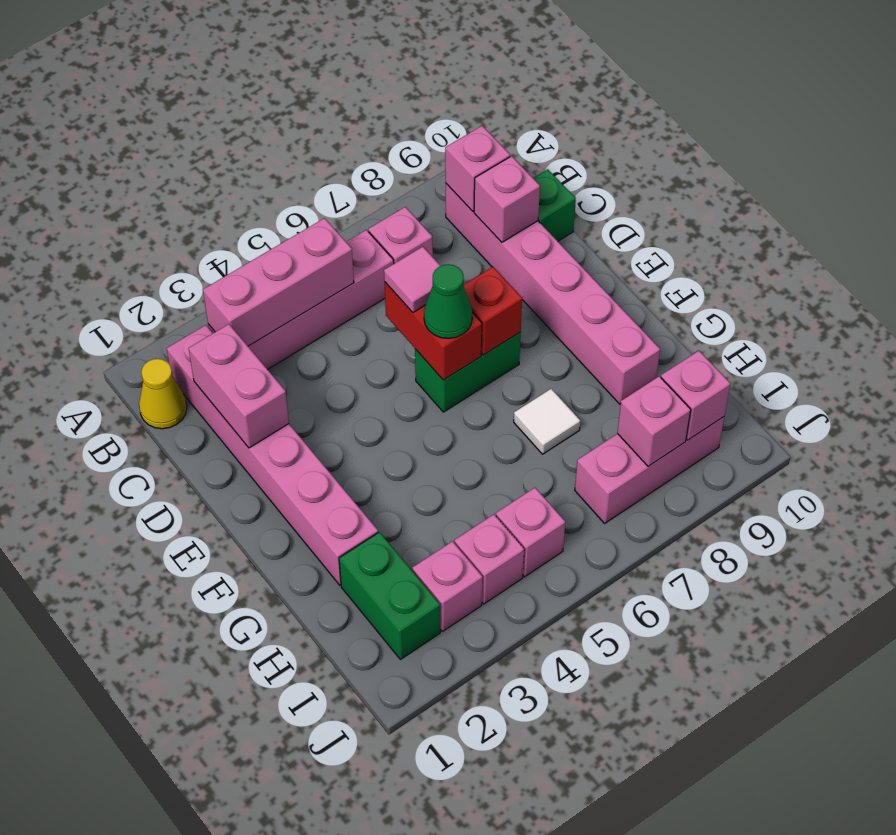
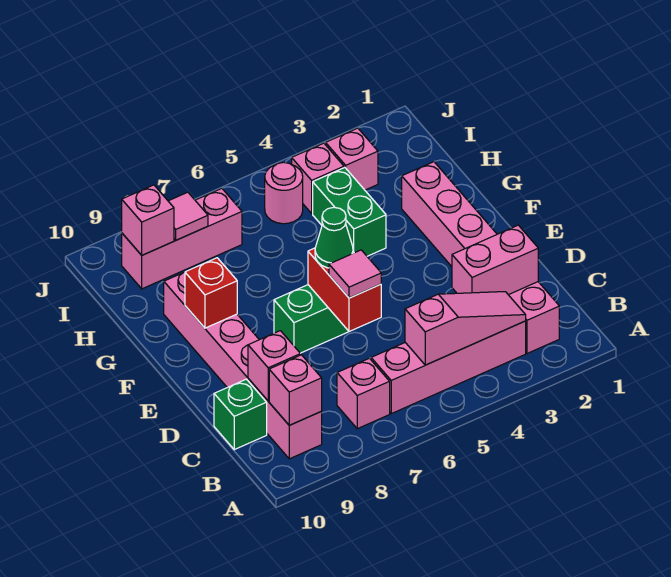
yellow 1x1 cone [139,359,187,429] -> none
pink 1x3 brick [203,218,354,346] -> pink 1x3 slope [405,292,526,365]
pink 1x2 brick [189,324,289,448] -> pink 1x2 brick turned to [452,225,538,295]
red 1x1 brick [463,267,522,355] -> red 1x1 brick moved to [185,258,237,328]
white 1x1 tile [514,389,580,454] -> none
green 1x2 brick [339,532,440,659] -> green 1x2 brick moved to [313,168,386,256]
pink 1x1 brick [496,488,565,577] -> pink 1x1 round brick [265,162,303,224]
pink 1x1 brick [617,376,691,466] -> pink 1x1 tile [168,192,208,240]

